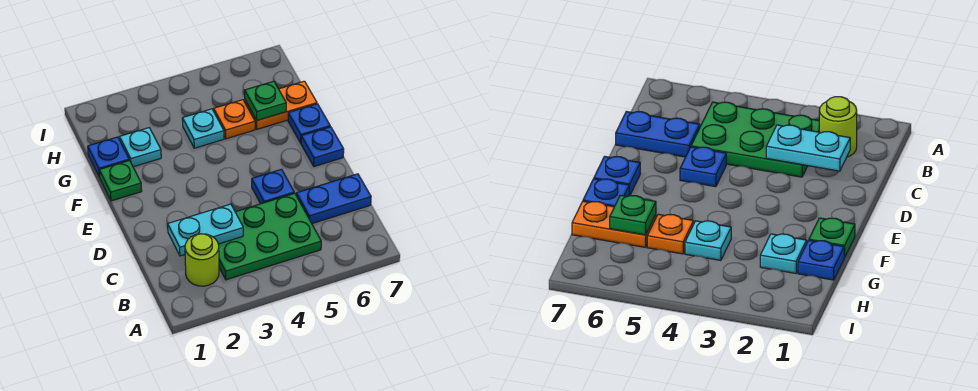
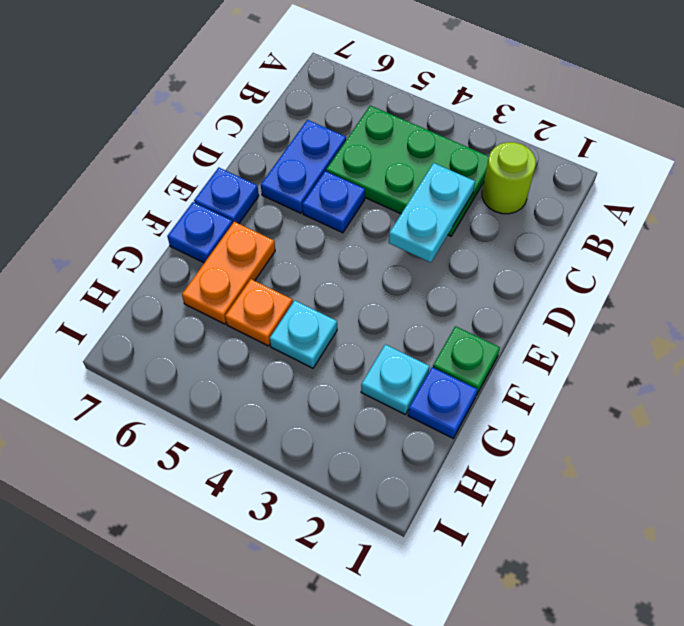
cyan 1x2 plate [168,204,243,256] -> cyan 1x2 plate turned to [389,163,475,262]
blue 1x2 plate [296,174,371,224] -> blue 1x2 plate turned to [261,120,346,213]
orange 1x2 plate [245,81,317,129] -> orange 1x2 plate turned to [182,222,275,324]
green 1x1 plate [245,81,286,120] -> none

